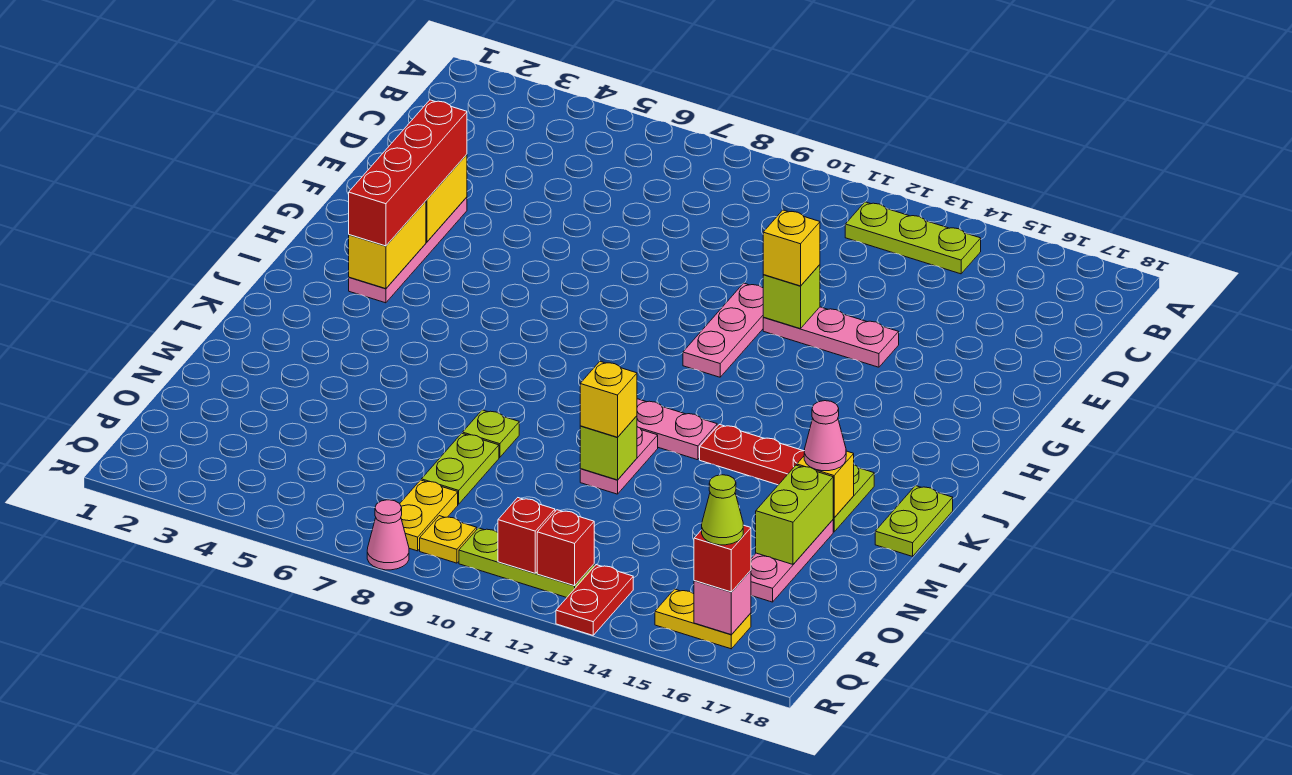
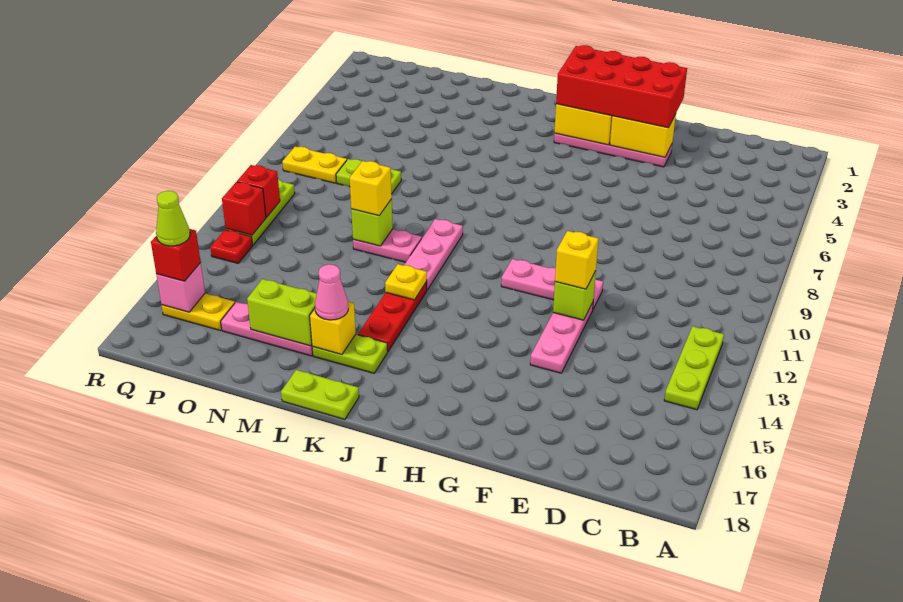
red 1x4 brick [349,100,467,246] -> red 2x4 brick [556,45,687,128]
lime 1x1 plate [463,410,519,457] -> none
yellow 1x1 plate [420,516,477,563] -> yellow 1x1 plate moved to [385,264,427,300]
red 1x2 plate [556,565,633,635] -> red 1x1 plate [210,230,253,263]
yellow 1x2 plate [655,589,751,649] -> yellow 1x2 plate turned to [162,294,235,330]
pink 1x1 cone [367,500,409,570] -> none

